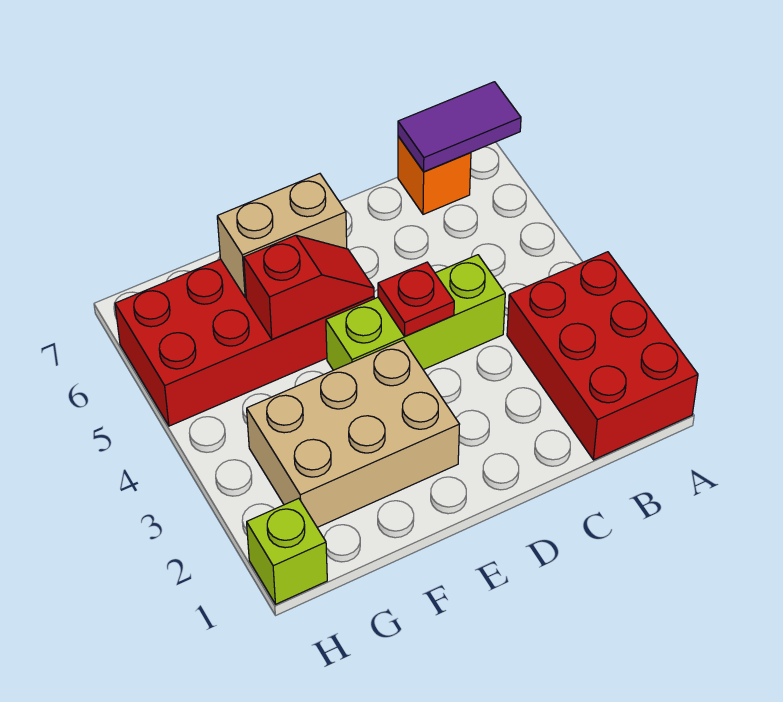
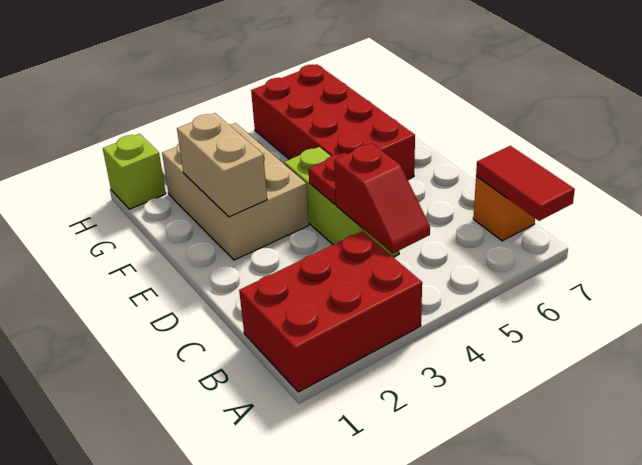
purple 1x2 tile [398,82,521,172] -> red 1x2 tile [476,146,575,221]
red 1x2 slope [244,235,374,339] -> red 1x2 slope moved to [334,143,430,253]
tan 1x2 brick [217,174,347,298] -> tan 1x2 brick moved to [177,113,267,217]

